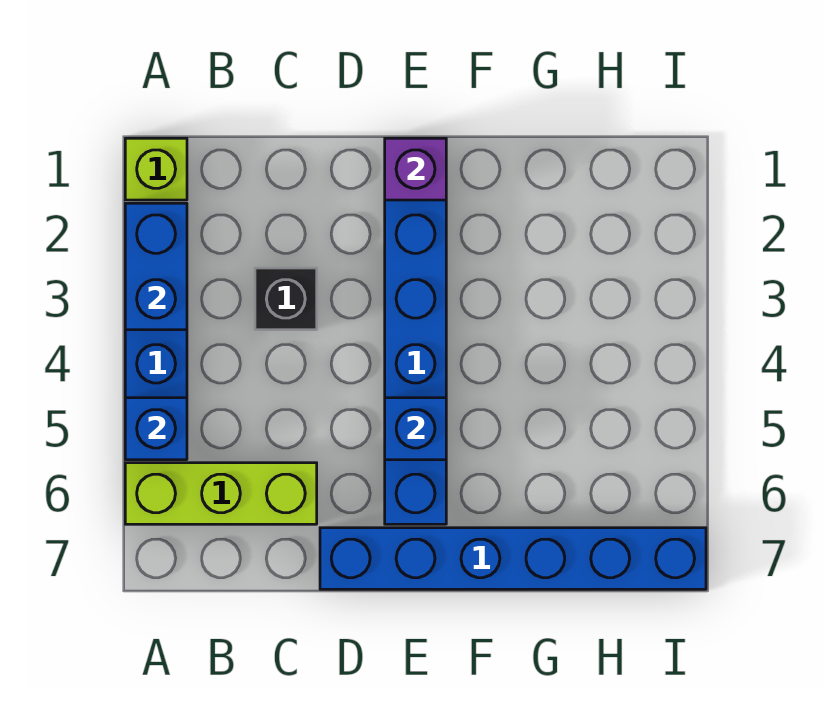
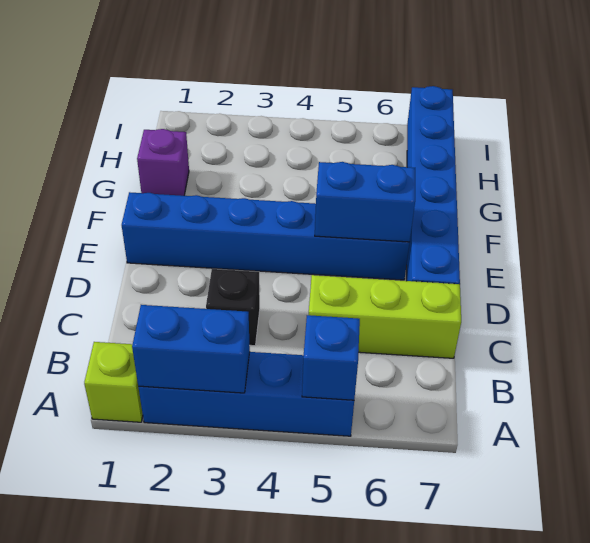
lime 1x3 brick [125,463,317,524] -> lime 1x3 brick turned to [309,275,461,358]
purple 1x1 brick [385,138,446,200] -> purple 1x1 brick moved to [137,129,189,196]
blue 1x1 brick [385,398,446,460] -> blue 1x2 brick [315,162,415,242]

